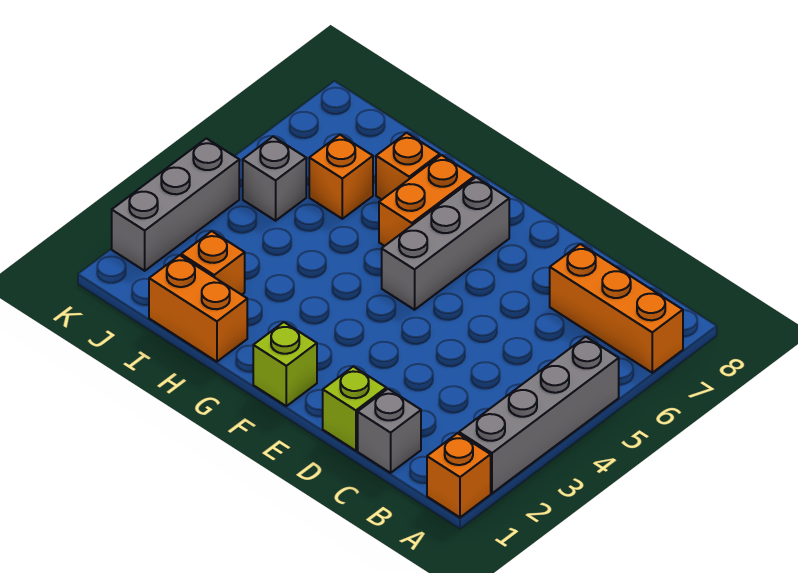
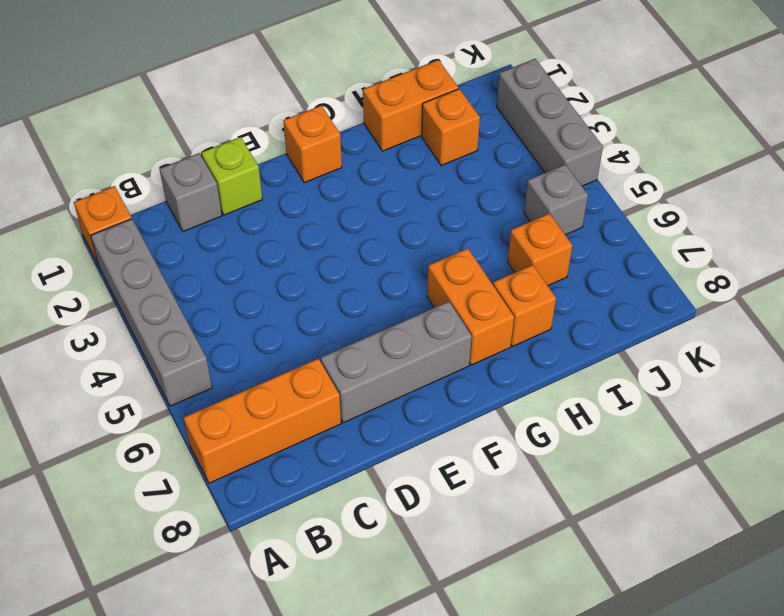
lime 1x1 brick [253,322,317,406] -> orange 1x1 brick [283,105,342,183]
grey 1x3 brick [382,177,509,310] -> grey 1x3 brick turned to [321,302,472,423]

